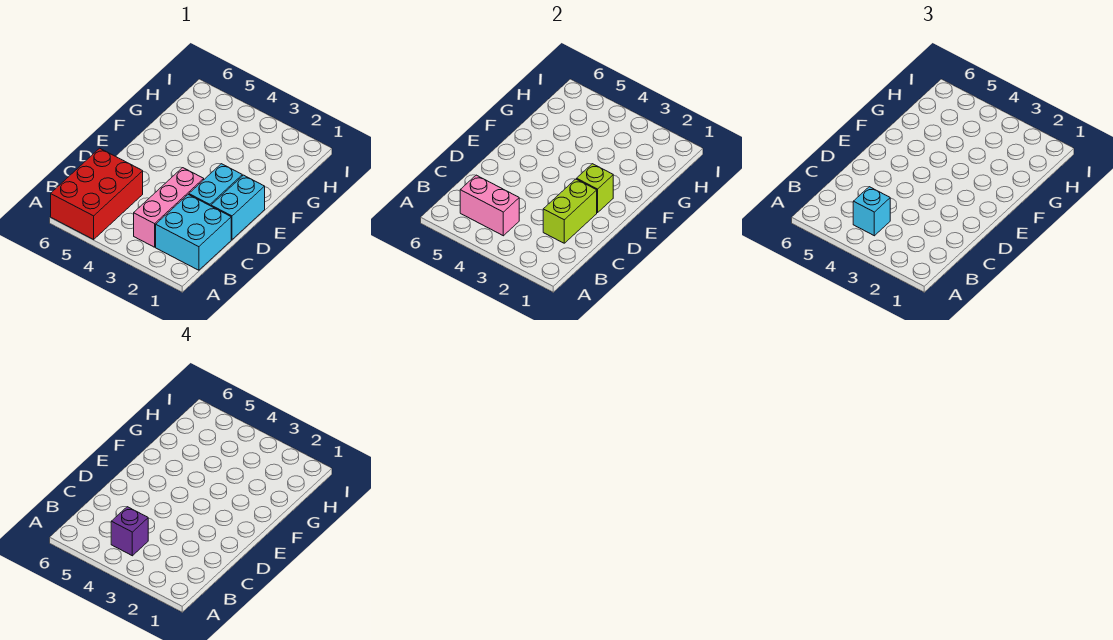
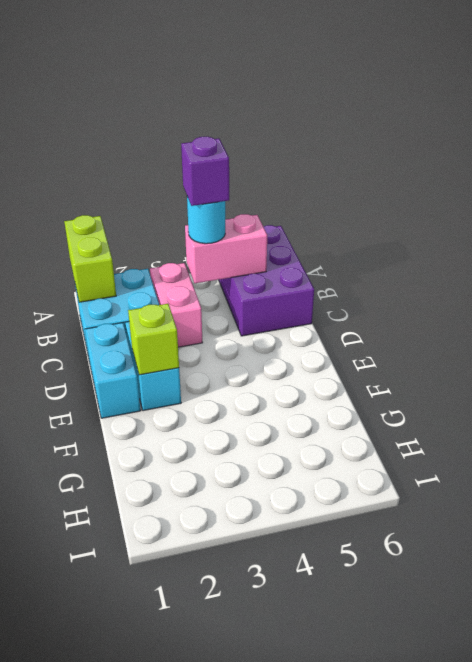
red 2x3 brick [51,148,143,239] -> purple 2x3 brick [219,225,314,336]
pink 1x3 brick [134,168,204,247] -> pink 1x2 brick [150,263,203,347]
cyan 1x1 brick [853,187,890,236] -> cyan 1x1 round brick [187,196,225,244]
lime 1x2 brick [543,179,597,243] -> lime 1x2 brick moved to [64,215,116,302]

